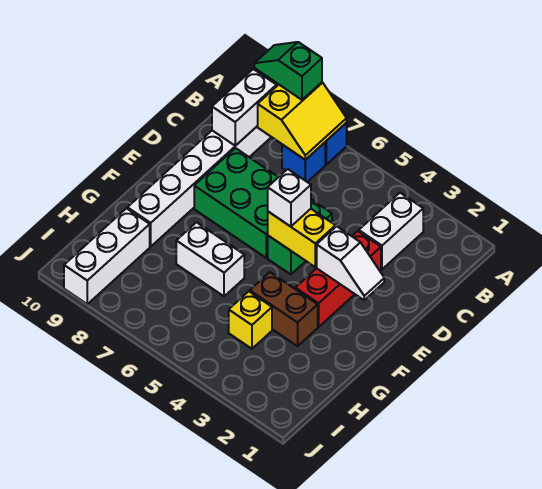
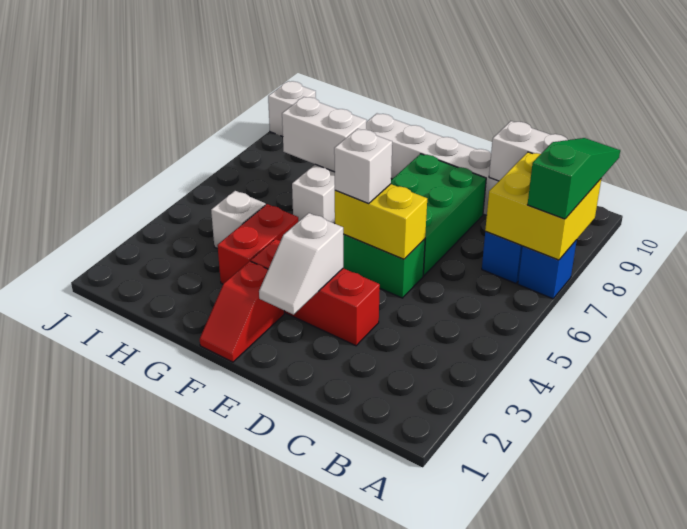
yellow 2x2 slope [258,82,347,160] -> yellow 2x2 brick [485,152,601,260]
green 1x2 slope [254,42,322,100] -> green 1x3 slope [528,138,620,219]
white 1x2 brick [359,193,423,269] -> white 1x2 brick moved to [282,97,366,172]
yellow 1x2 brick [268,209,335,267] -> yellow 1x2 brick turned to [335,184,427,259]
none -> red 1x2 slope [200,261,284,362]
brown 1x2 brick [250,272,318,346] -> red 1x2 brick [217,204,298,284]
yellow 1x1 brick [229,291,272,349] -> white 1x1 brick [211,191,266,249]
white 1x3 brick [64,208,150,304] -> white 1x1 brick [268,81,316,137]

